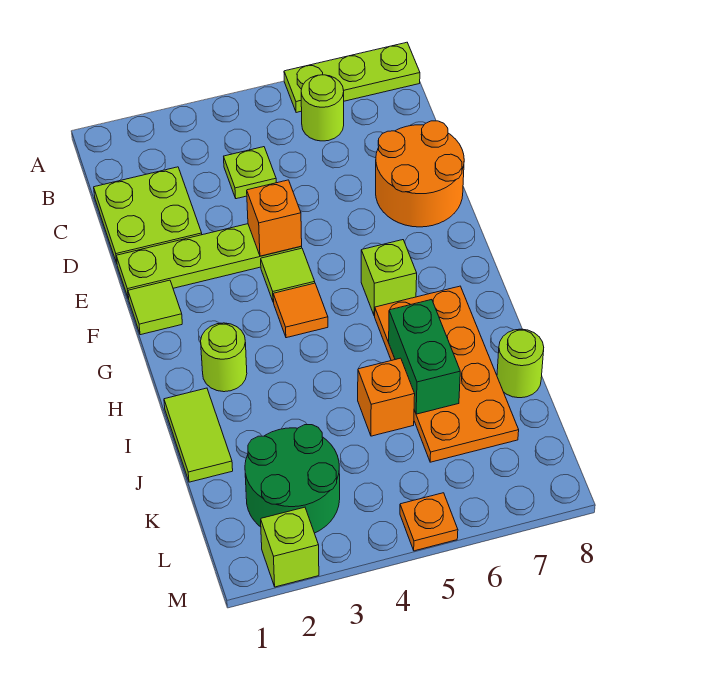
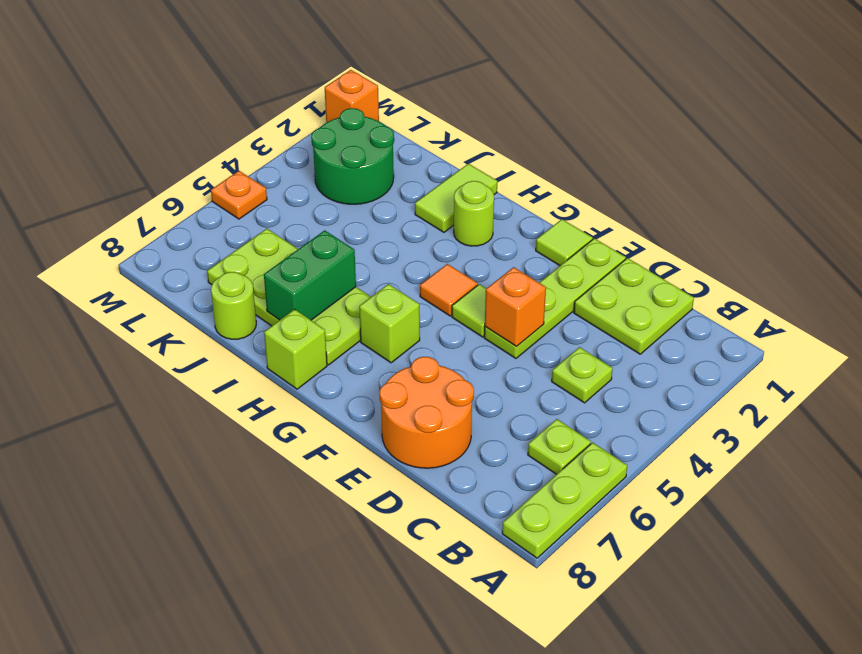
lime 1x1 round brick [301,75,344,141] -> lime 1x1 plate [528,419,591,474]
orange 2x4 plate [375,286,519,462] -> lime 2x4 plate [207,229,371,365]
lime 1x2 tile [164,388,233,482] -> lime 1x2 tile turned to [415,164,497,232]
green 1x2 brick [389,300,460,414] -> green 1x2 brick turned to [264,230,356,320]
orange 1x1 brick [358,358,415,436] -> orange 1x1 brick moved to [325,70,379,123]
lime 1x1 brick [261,507,319,587] -> lime 1x1 brick moved to [264,309,327,389]

